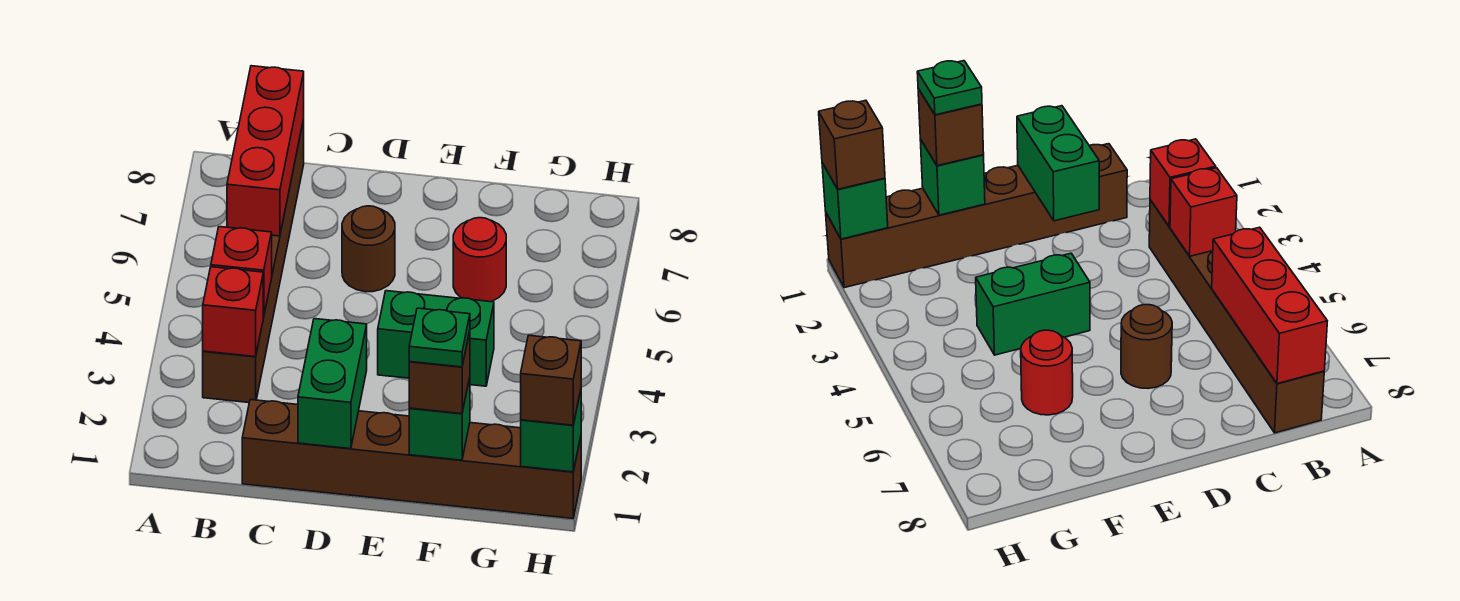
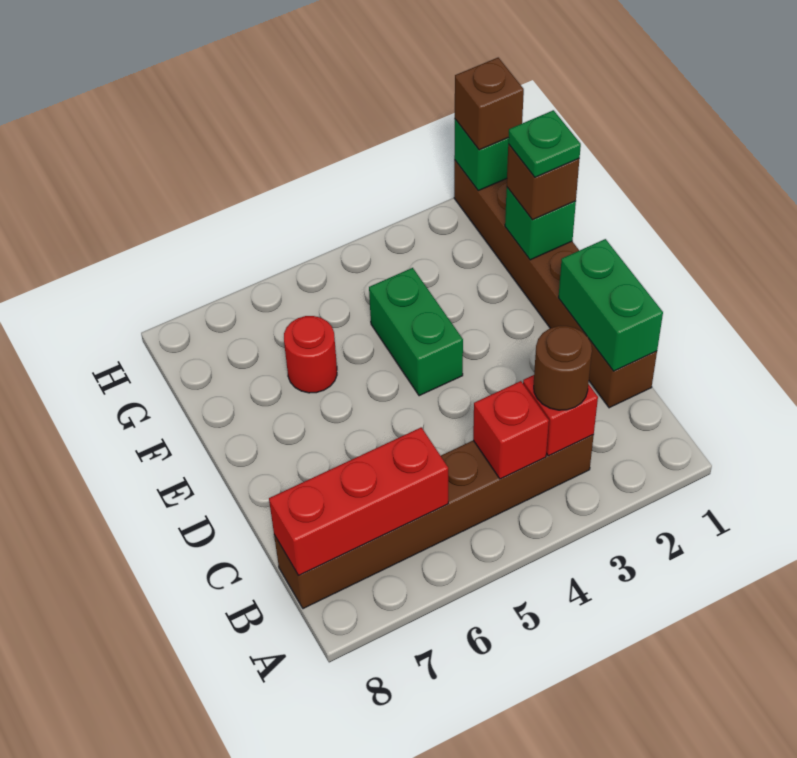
green 1x2 brick [298,319,367,449] -> green 1x2 brick turned to [558,239,663,371]
brown 1x1 round brick [342,206,395,292] -> brown 1x1 round brick moved to [534,326,592,410]

